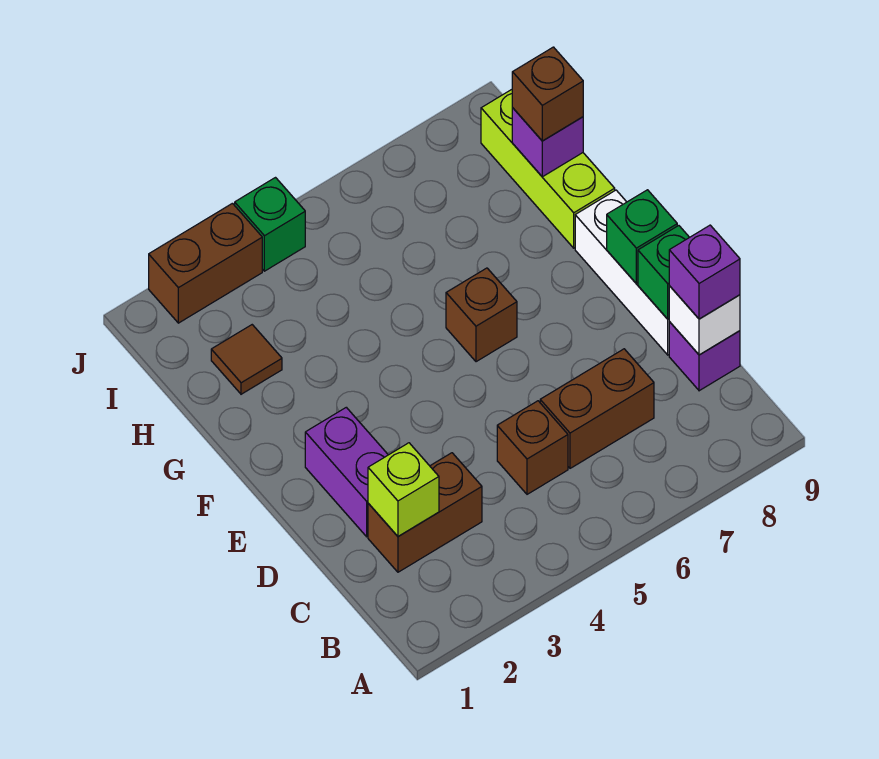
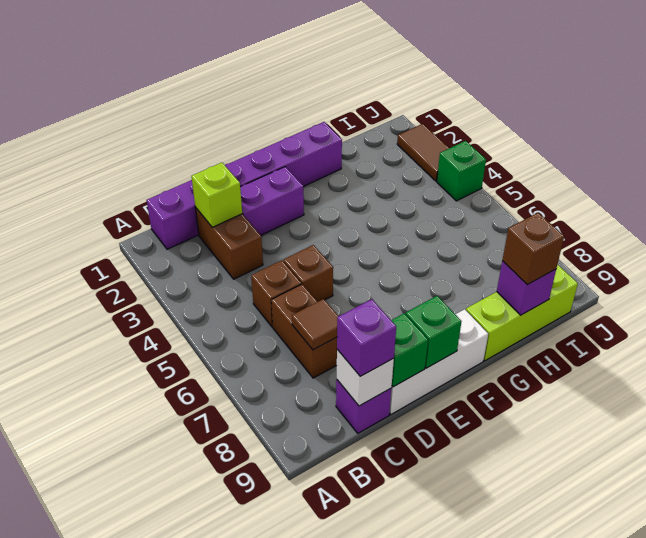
none -> purple 1x6 brick [146,122,342,249]
brown 1x1 brick [446,268,517,362] -> brown 1x1 brick moved to [283,245,333,302]
brown 1x1 tile [211,325,282,394] -> brown 1x1 tile moved to [292,299,339,350]
brown 1x2 brick [149,203,262,323] -> brown 1x2 tile [397,124,449,181]

